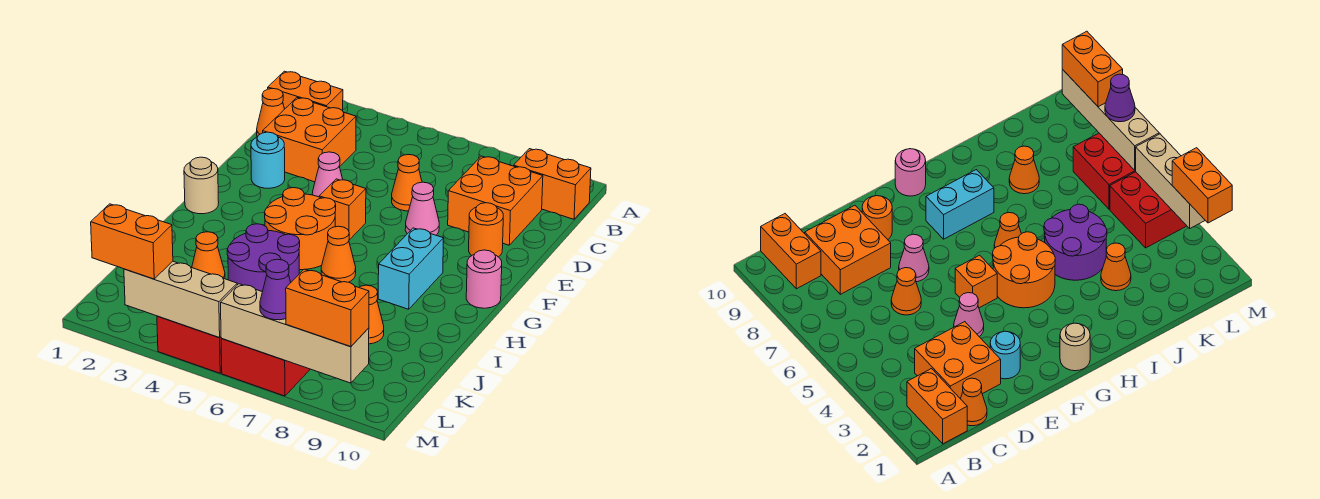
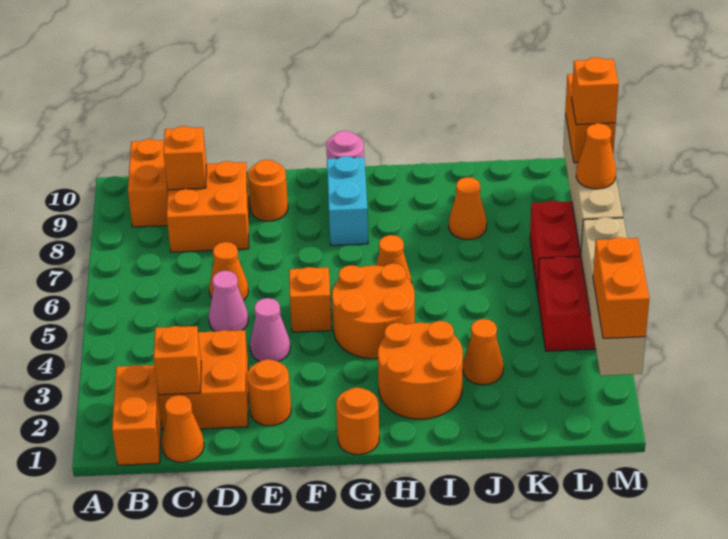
none -> orange 1x1 brick [154,326,201,395]
none -> orange 1x1 brick [164,126,206,190]
cyan 1x1 round brick [251,132,285,188] -> orange 1x1 round brick [247,359,291,426]
pink 1x1 cone [405,182,439,235] -> pink 1x1 cone moved to [209,271,248,331]
tan 1x1 round brick [184,157,219,214] -> orange 1x1 round brick [336,387,379,455]
cyan 1x2 brick [378,228,444,309] -> cyan 1x2 brick turned to [327,156,368,245]
none -> orange 2x2 round brick [378,321,463,419]
purple 2x2 round brick [227,224,300,292] -> none
tan 1x3 brick [124,261,237,338] -> tan 1x4 brick [581,217,646,376]
purple 1x1 cone [260,259,291,320] -> orange 1x1 cone [576,123,616,189]
none -> orange 1x1 brick [572,57,619,125]

